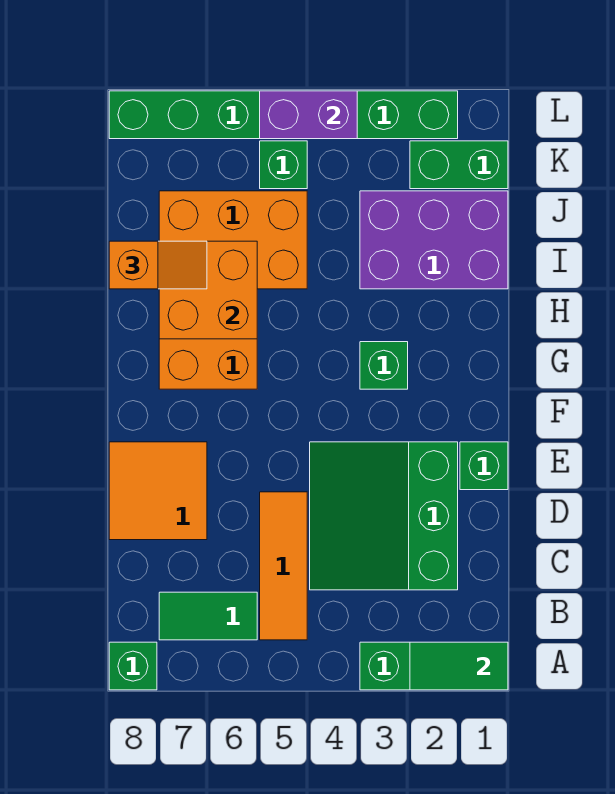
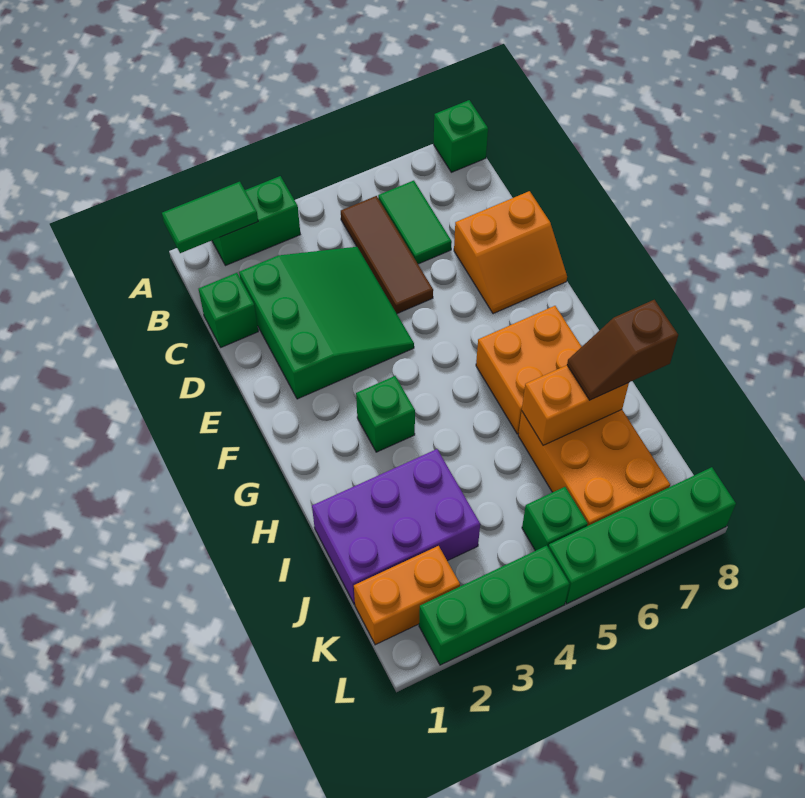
orange 1x3 tile [260,492,307,640] -> brown 1x3 tile [341,196,433,314]
green 1x2 tile [159,592,257,640] -> green 1x2 tile turned to [378,181,452,264]
orange 2x2 tile [109,442,207,540] -> orange 2x2 slope [454,191,567,314]
green 1x1 brick [460,442,508,490] -> green 1x1 brick moved to [199,273,258,347]
orange 2x2 brick [159,241,257,339] -> orange 1x2 brick [522,365,629,445]
orange 2x3 brick [159,191,307,289] -> orange 2x3 brick turned to [518,410,670,526]
orange 1x2 slope [109,241,207,289] -> brown 1x2 slope [567,300,678,400]
green 1x2 brick [410,141,508,189] -> orange 1x2 brick [354,546,460,645]
purple 1x2 brick [260,91,357,139] -> none

